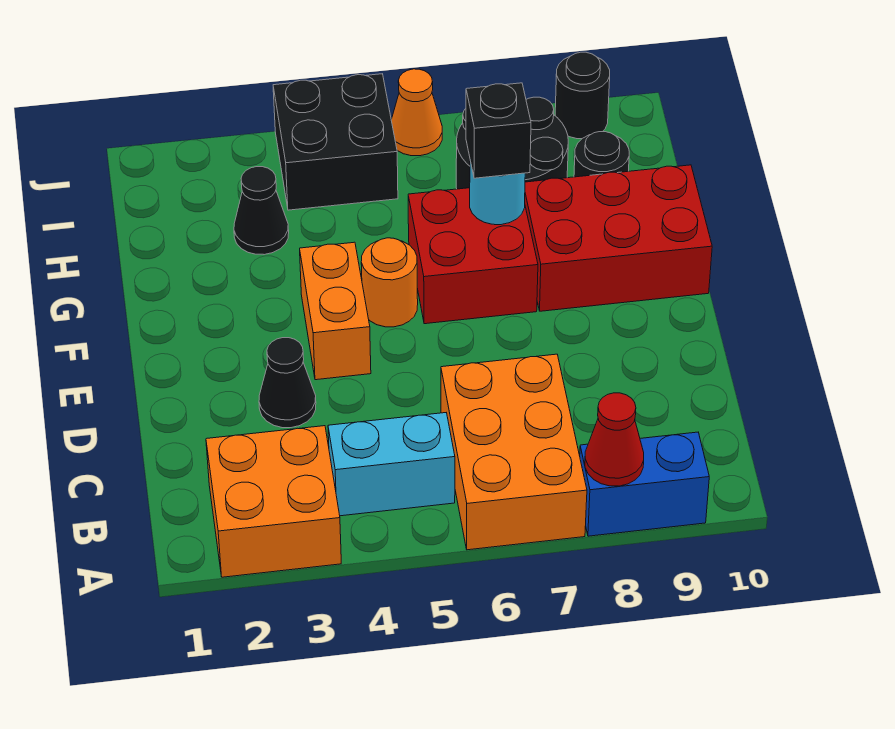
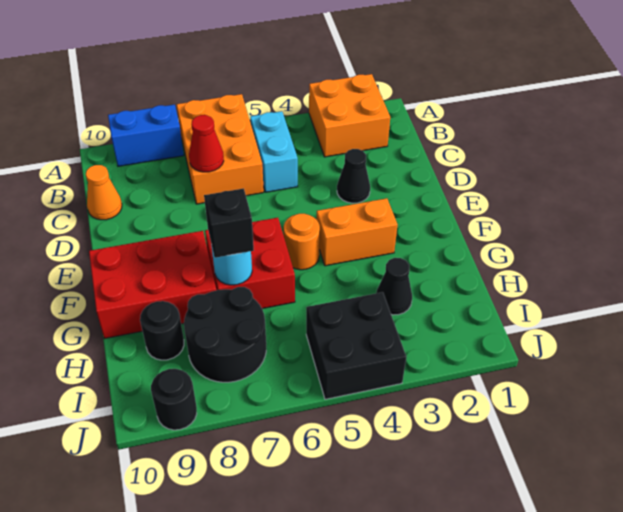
red 1x1 cone [585,393,644,486] -> red 1x1 cone moved to [189,115,224,172]
cyan 1x2 brick [328,413,455,516] -> cyan 1x2 brick turned to [250,111,298,192]
orange 1x2 brick [300,242,371,380] -> orange 1x2 brick turned to [317,198,398,266]
orange 1x1 cone [391,69,442,156] -> orange 1x1 cone moved to [86,165,122,220]

